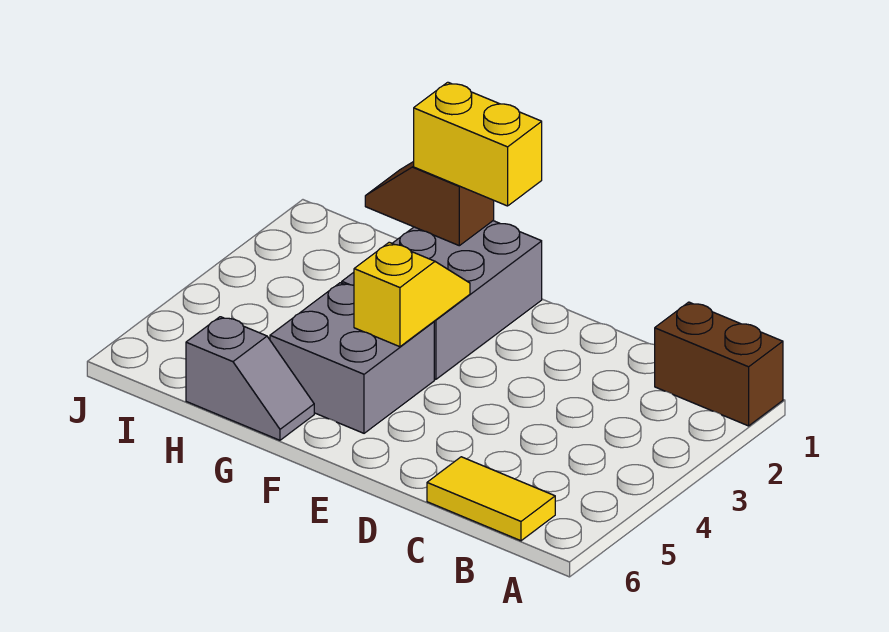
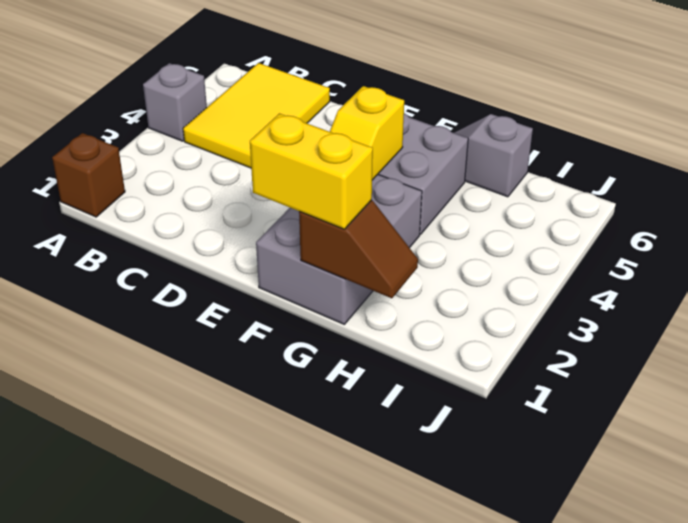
brown 1x2 brick [655,302,783,426] -> brown 1x1 brick [52,133,125,217]
none -> grey 1x1 brick [143,63,207,141]
yellow 1x2 tile [427,457,555,541] -> yellow 2x3 tile [183,63,330,168]

